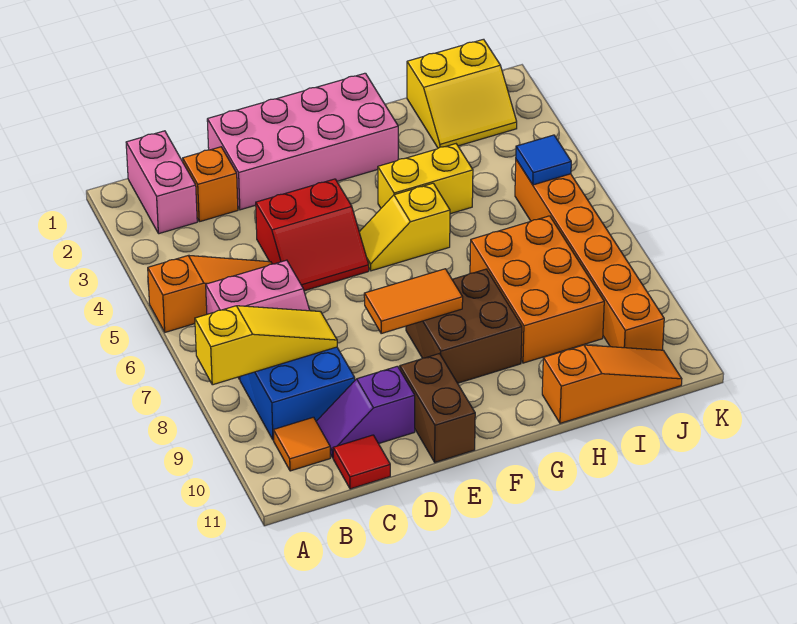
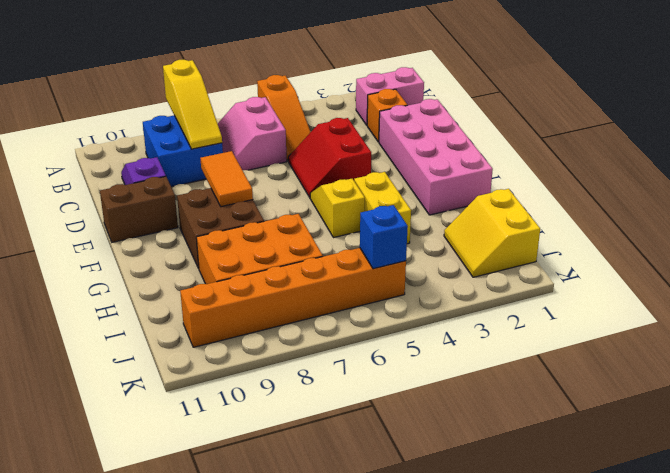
orange 1x1 tile [273,417,330,471] -> none
red 1x1 tile [333,435,390,489] -> none
orange 1x3 slope [542,345,682,423] -> none
blue 1x1 tile [516,135,571,185] -> blue 1x1 brick [360,205,408,269]

